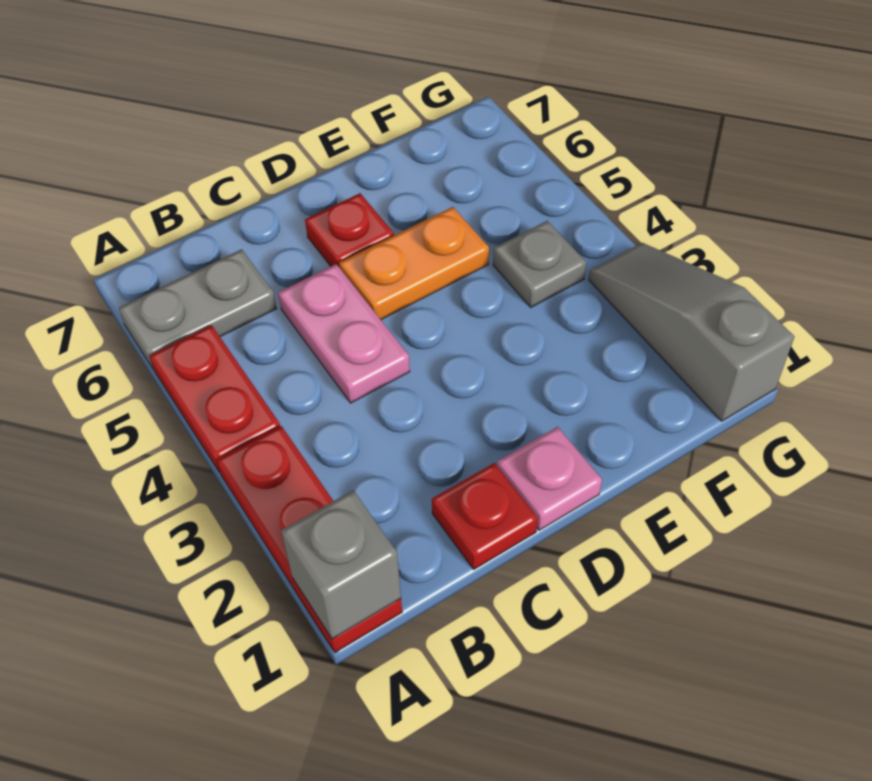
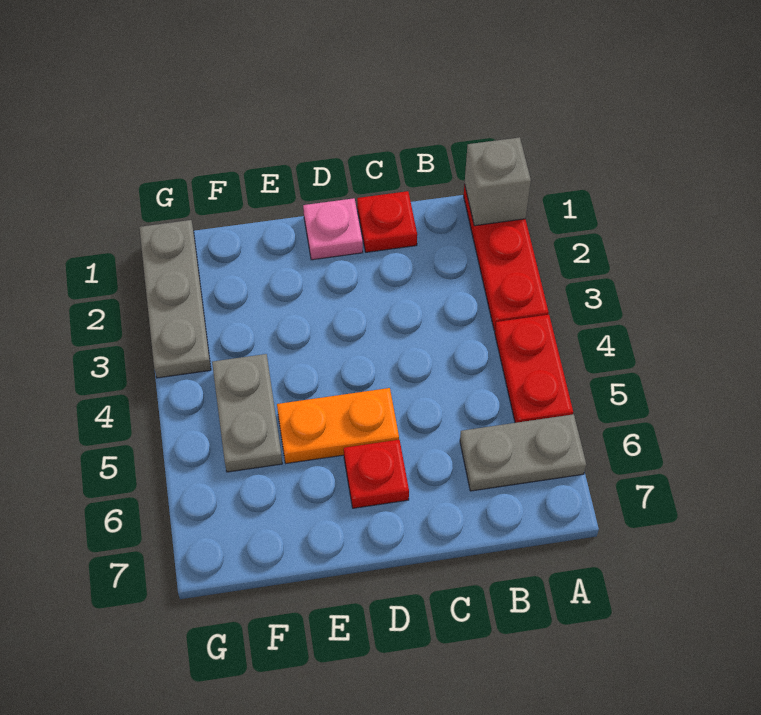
pink 1x2 plate [278,264,410,403] -> none
grey 1x1 plate [493,221,586,307] -> grey 1x2 plate [212,354,282,472]
grey 1x3 slope [589,243,795,421] -> grey 1x3 plate [139,220,211,378]

